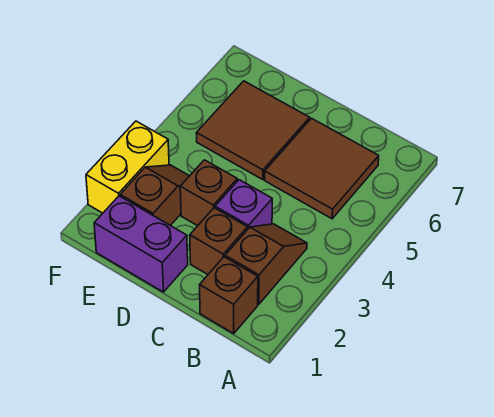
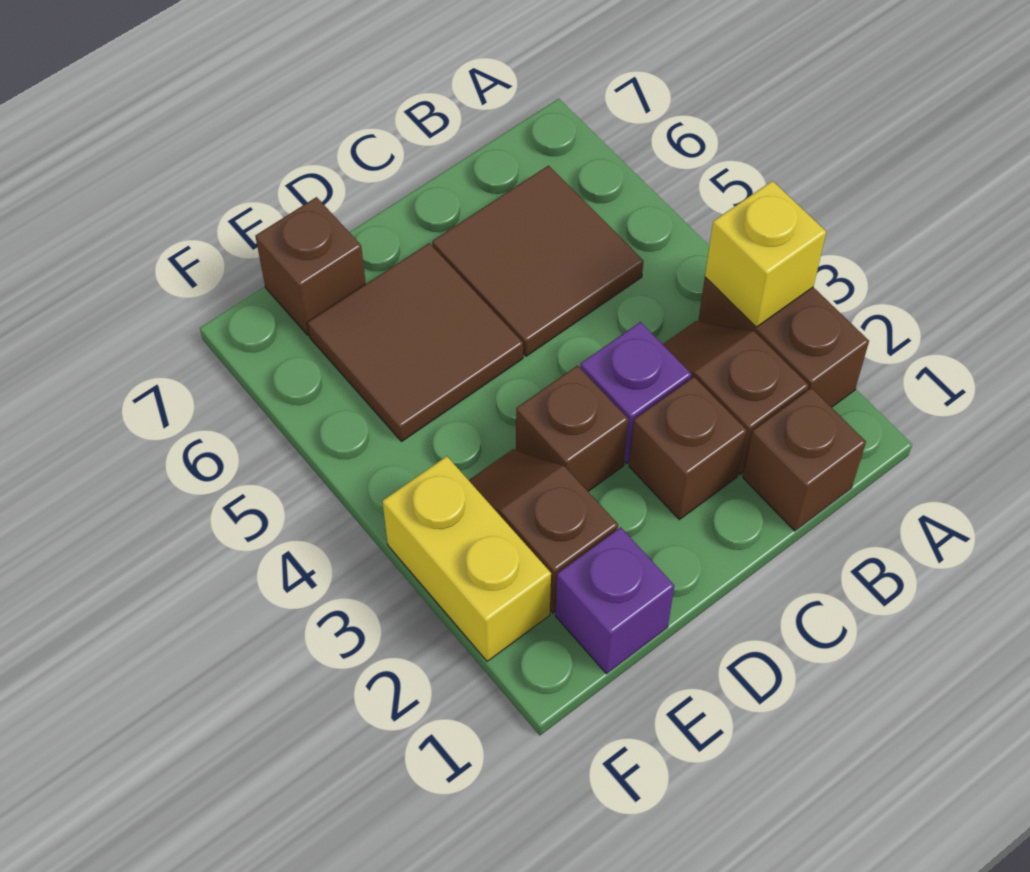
none -> brown 1x2 brick [698,277,869,407]
none -> yellow 1x1 brick [705,181,826,327]
purple 1x2 brick [94,196,188,292] -> purple 1x1 brick [555,527,674,674]
none -> brown 1x1 brick [255,197,366,336]

